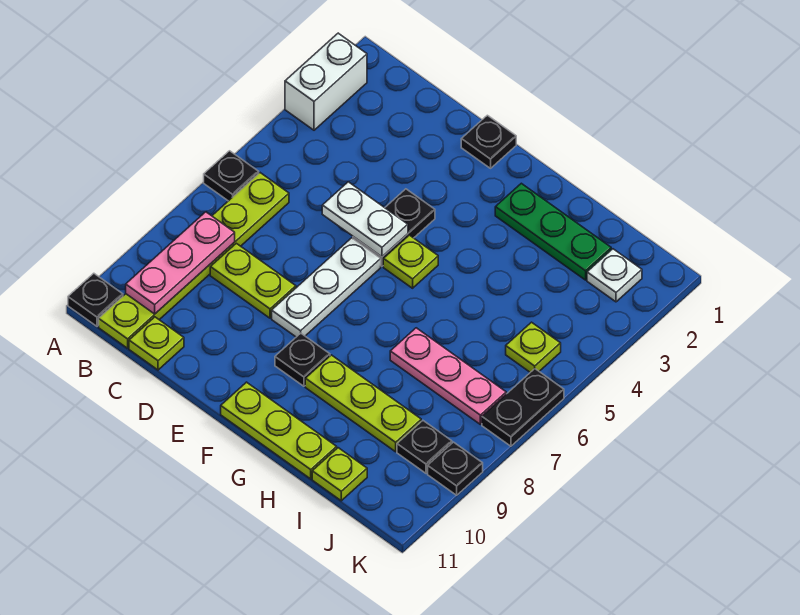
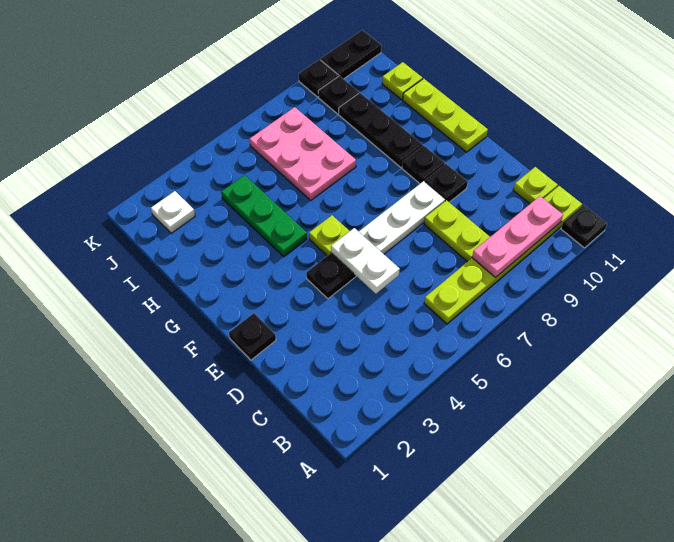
white 1x2 brick [285,33,367,130] -> none
black 1x1 plate [204,151,259,201] -> black 1x1 plate moved to [425,164,468,202]
green 1x3 plate [495,183,611,280] -> green 1x3 plate moved to [221,175,307,257]
lime 1x3 plate [305,355,421,452] -> black 1x3 plate [339,93,423,167]
pink 1x3 plate [390,328,506,424] -> pink 2x3 plate [250,107,356,200]
lime 1x1 plate [506,322,561,372] -> none
black 1x2 plate [482,369,564,446] -> black 1x2 plate moved to [321,30,381,79]

